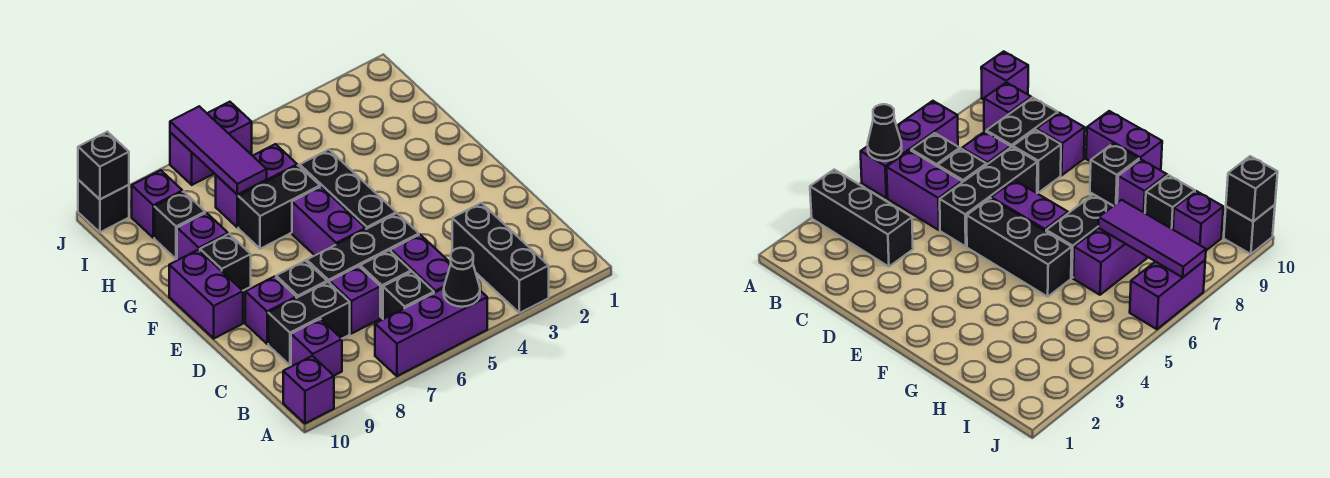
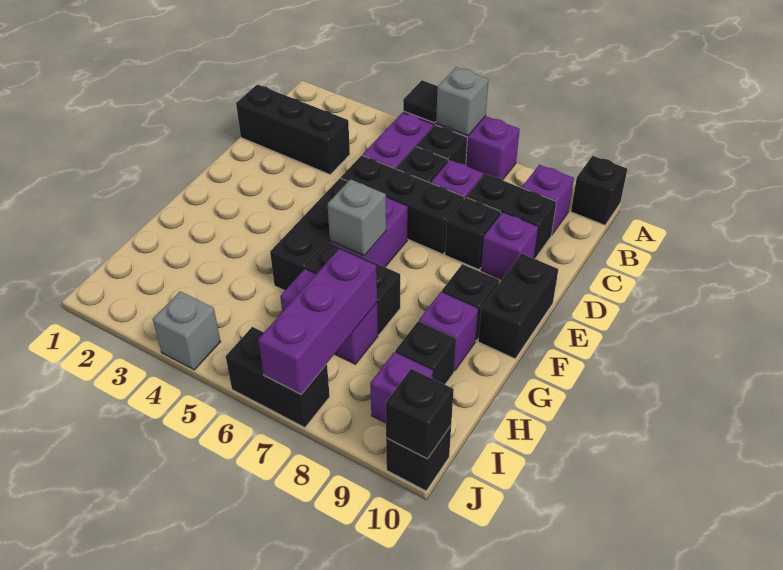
black 1x3 brick [452,203,549,313] -> black 1x3 brick turned to [236,84,350,175]
black 1x1 cone [444,248,480,307] -> black 1x1 tile [403,80,438,123]
none -> grey 1x1 brick [436,67,489,136]
purple 1x1 brick [283,356,334,423] -> black 1x1 brick [571,156,627,225]
purple 1x2 brick [169,250,243,338] -> black 1x2 brick [478,253,558,359]
none -> grey 1x1 brick [327,179,386,256]
purple 1x3 tile [170,106,267,195] -> purple 1x3 brick [258,249,377,394]
none -> grey 1x1 brick [153,291,221,370]
purple 1x2 brick [170,102,252,185] -> black 1x2 brick [226,327,330,428]

